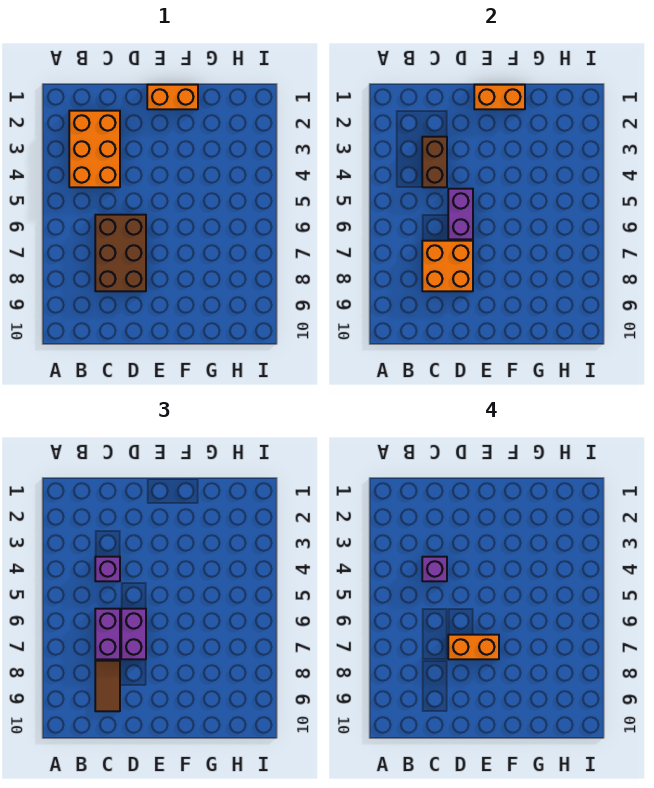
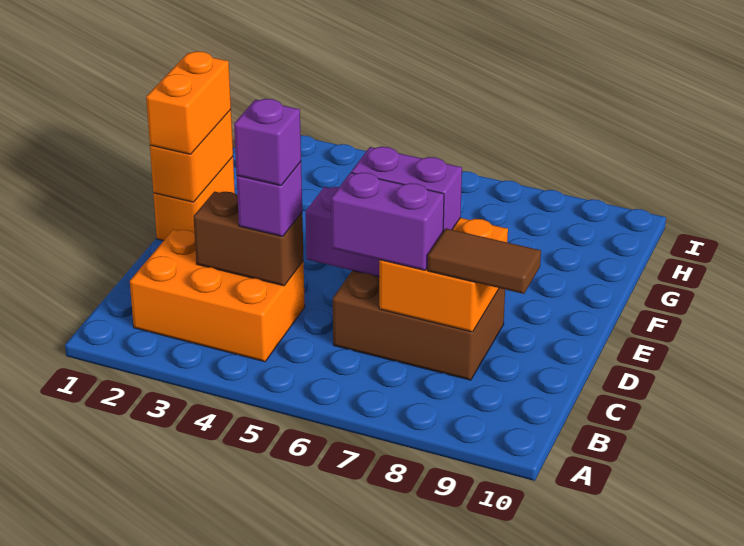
orange 1x2 brick [448,635,499,659] -> orange 1x2 brick moved to [146,51,231,154]

